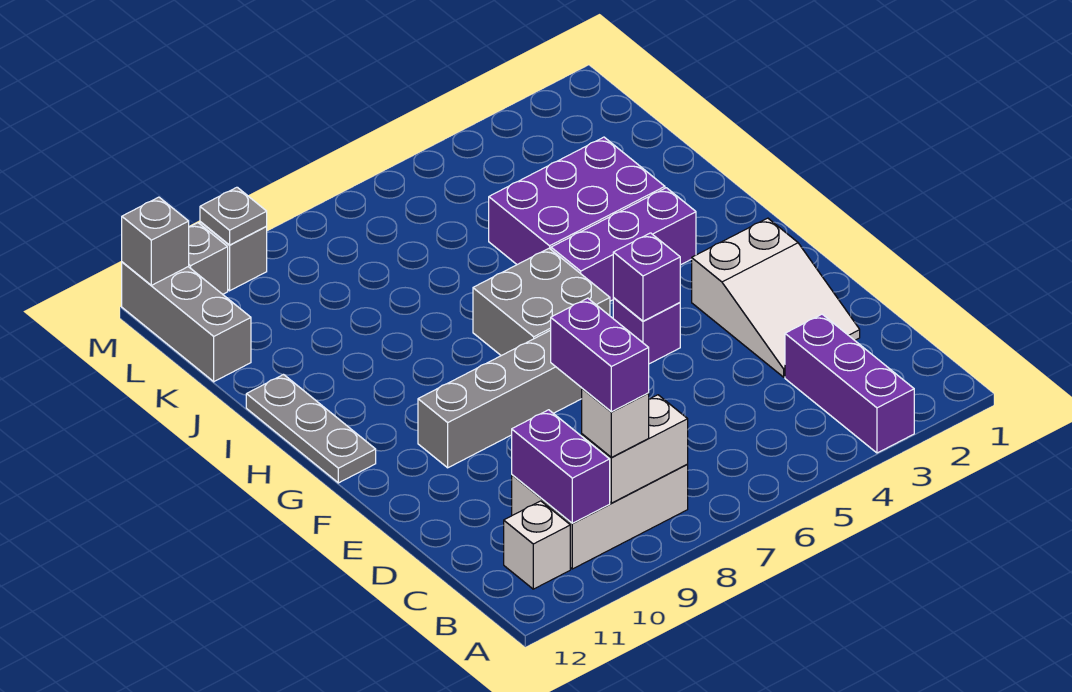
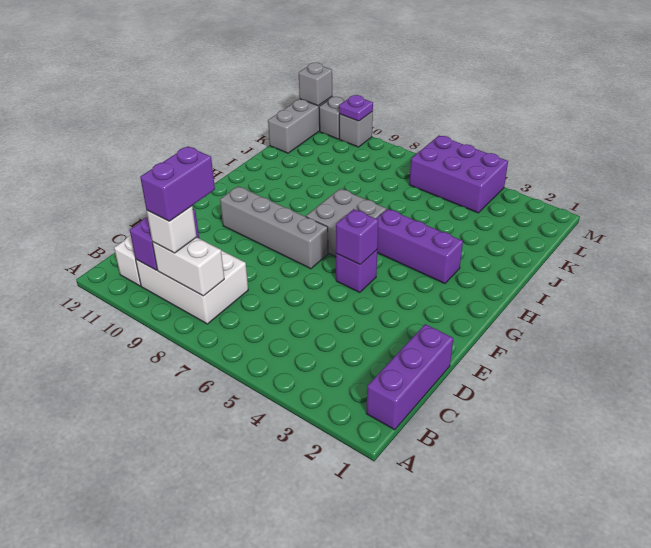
purple 1x3 brick [785,314,914,453] -> purple 1x3 brick moved to [366,324,453,430]
white 2x3 slope [692,218,860,377] -> none
grey 1x3 plate [246,374,376,483] -> none
purple 2x3 brick [489,137,665,265] -> purple 2x3 brick moved to [409,136,508,213]
grey 1x1 plate [200,187,267,245] -> purple 1x1 plate [339,95,373,121]

